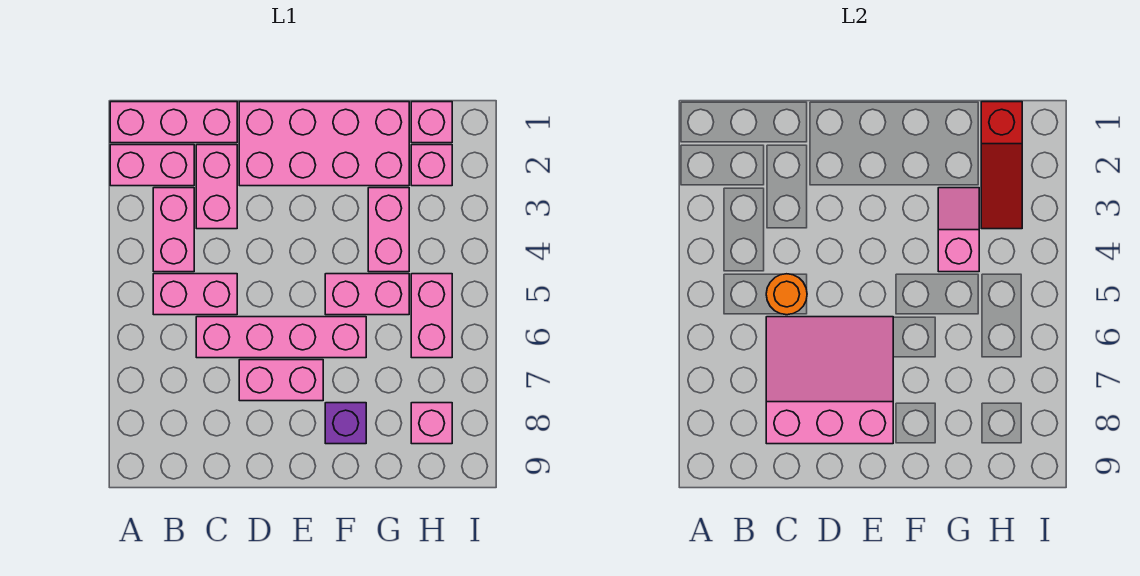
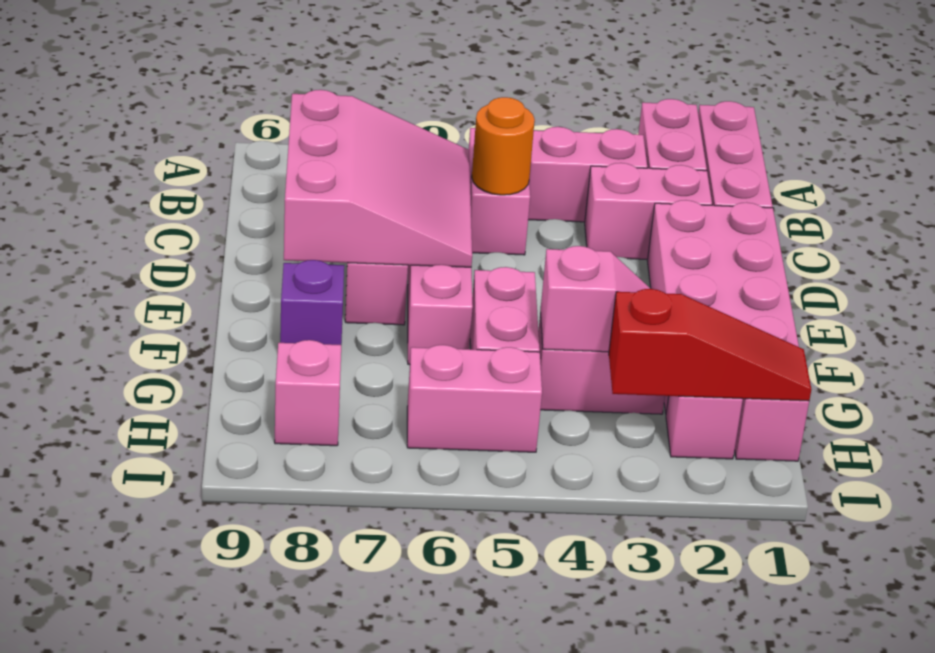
red 1x3 slope [981,102,1022,229] -> red 1x3 slope turned to [609,289,811,401]

